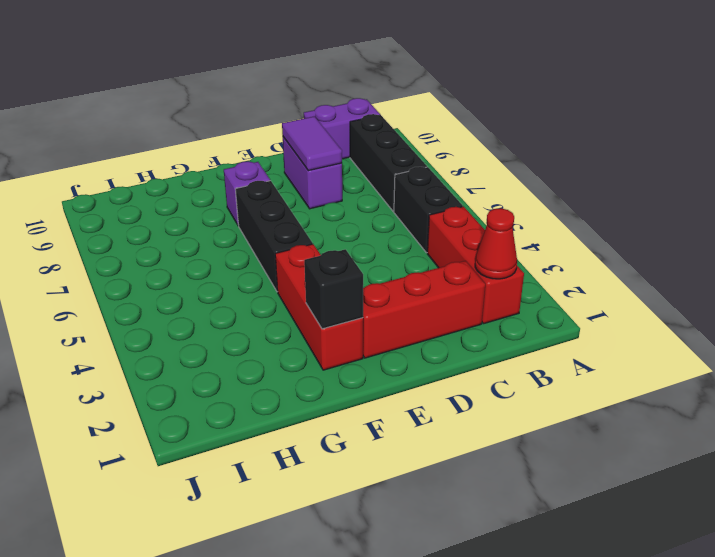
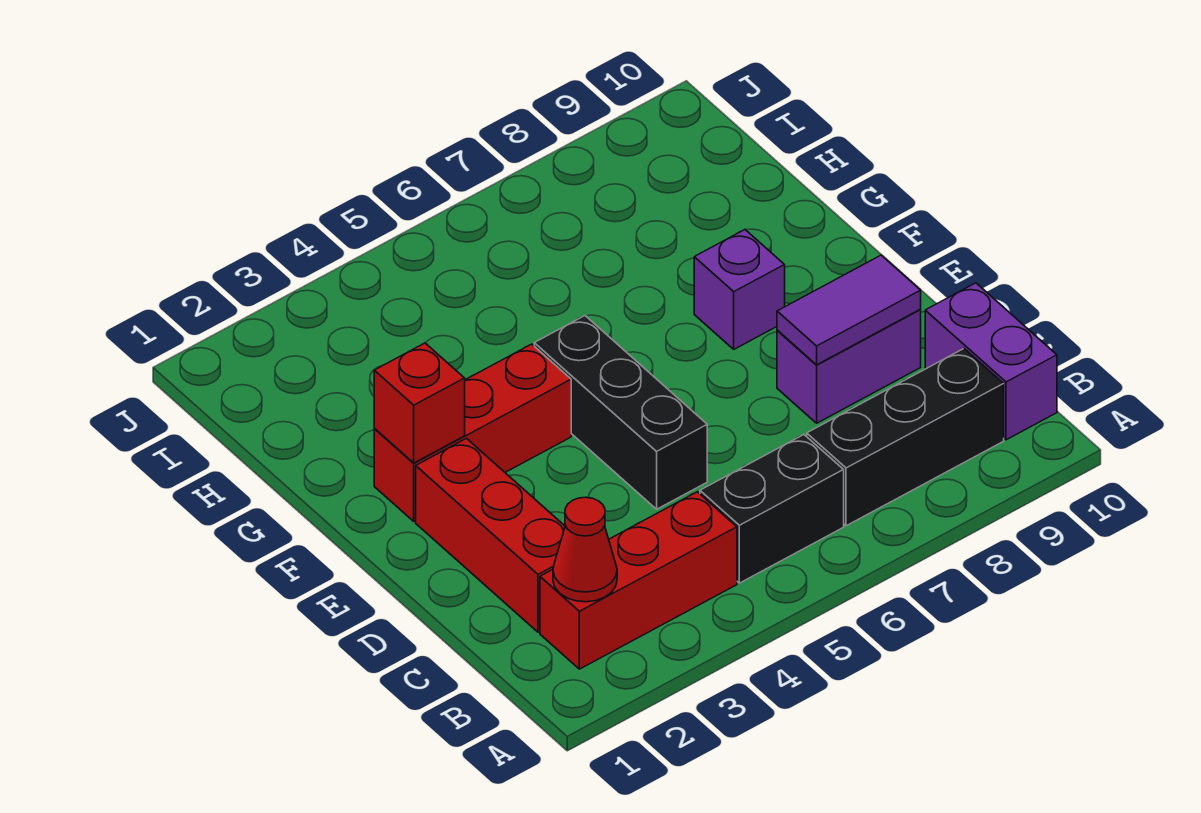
black 1x1 brick [304,249,363,329] -> red 1x1 brick [374,343,465,463]
black 1x3 brick [236,181,313,292] -> black 1x3 brick turned to [534,316,707,509]

